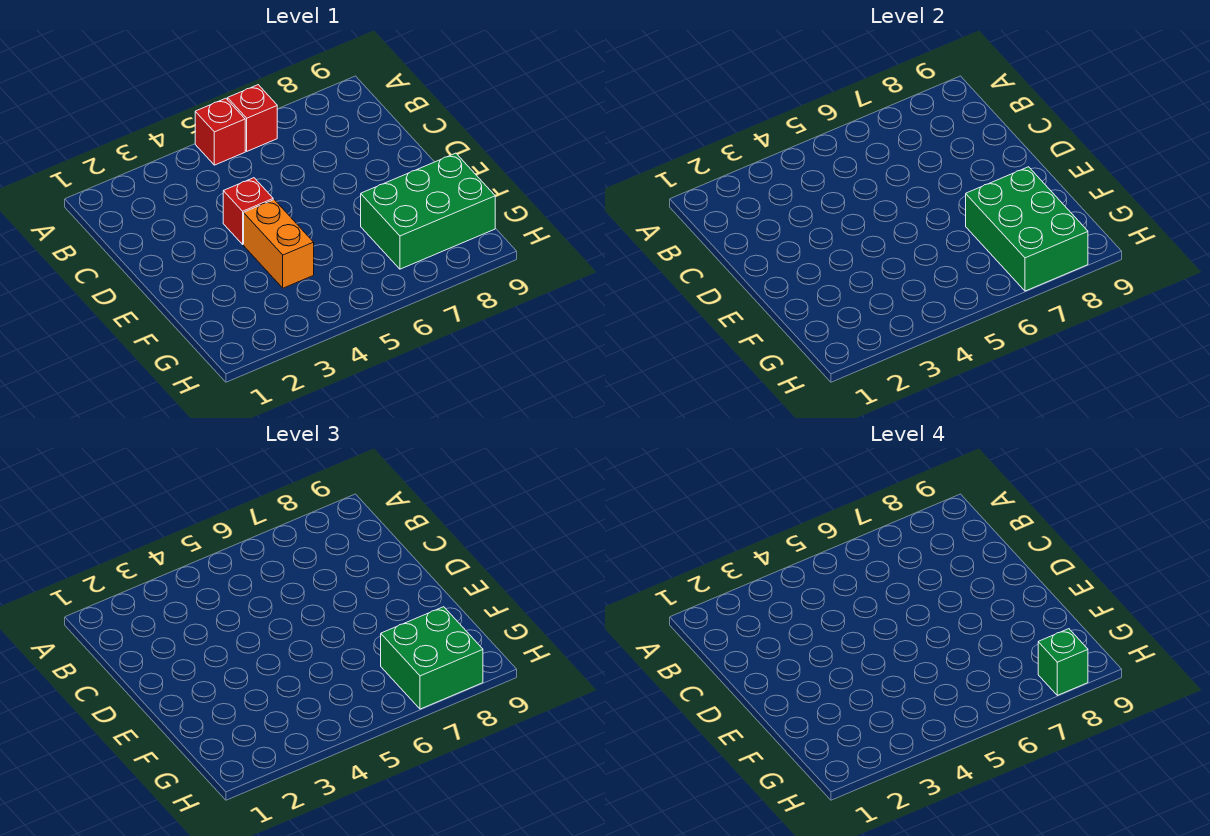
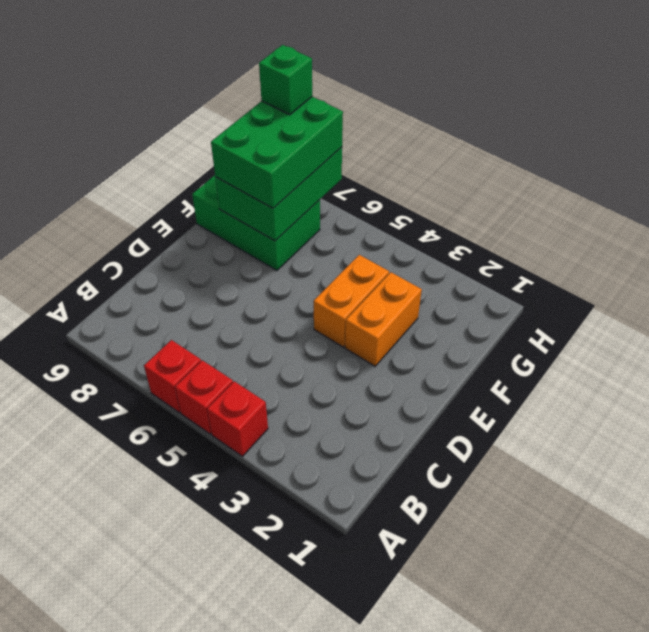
red 1x1 brick [223,178,273,244] -> red 1x1 brick moved to [207,381,268,456]
none -> orange 1x2 brick [345,272,422,366]
green 2x2 brick [381,607,483,709] -> green 2x3 brick [211,97,343,208]

